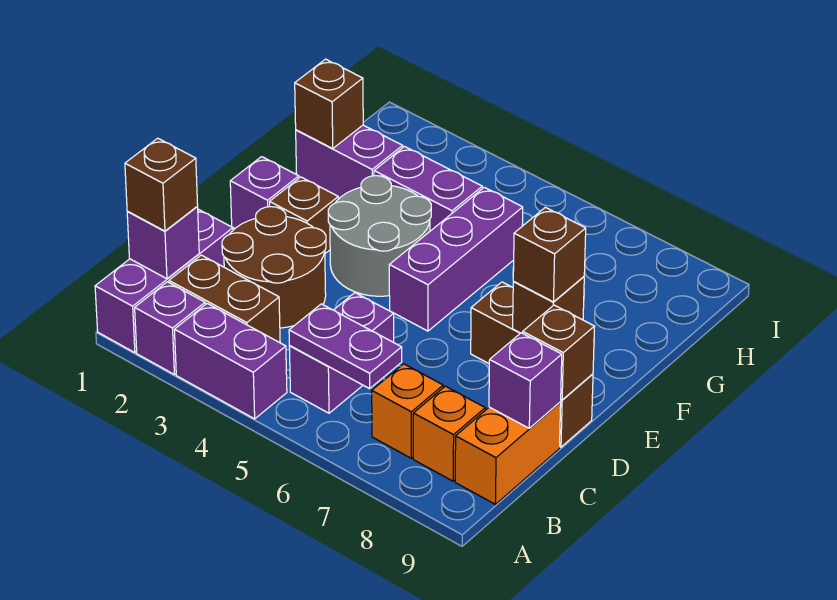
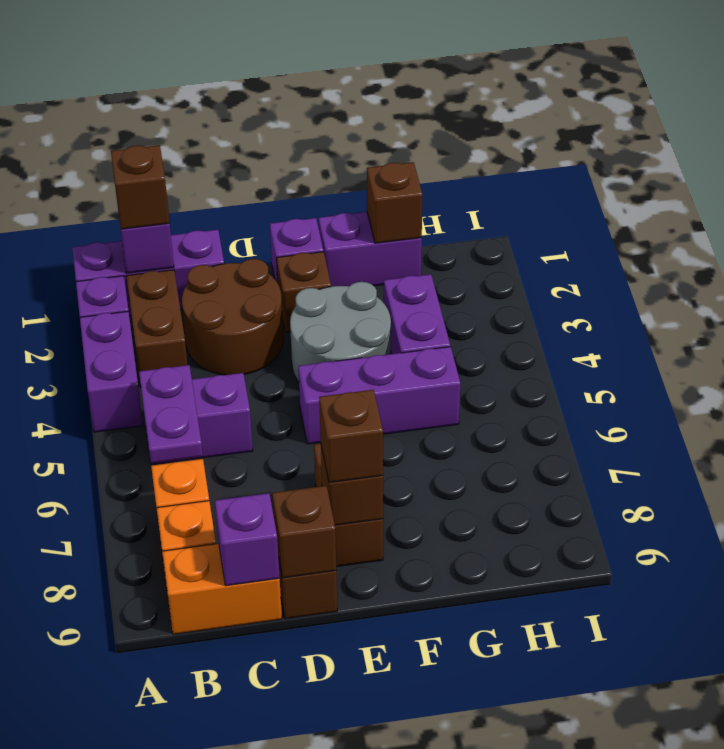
purple 1x2 brick [296,125,403,198] -> purple 1x2 brick turned to [319,212,422,287]

